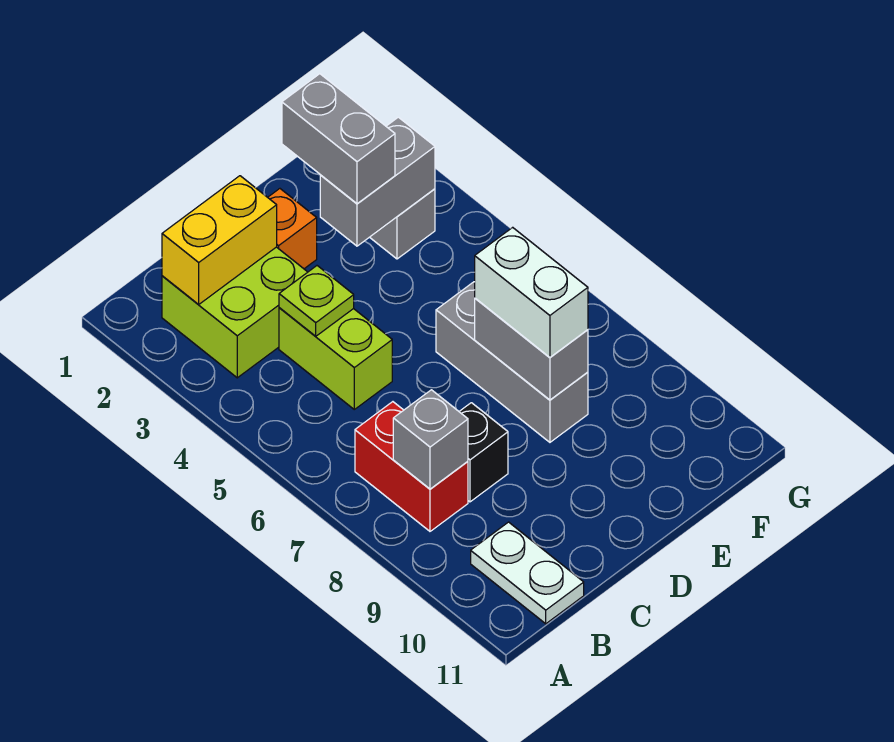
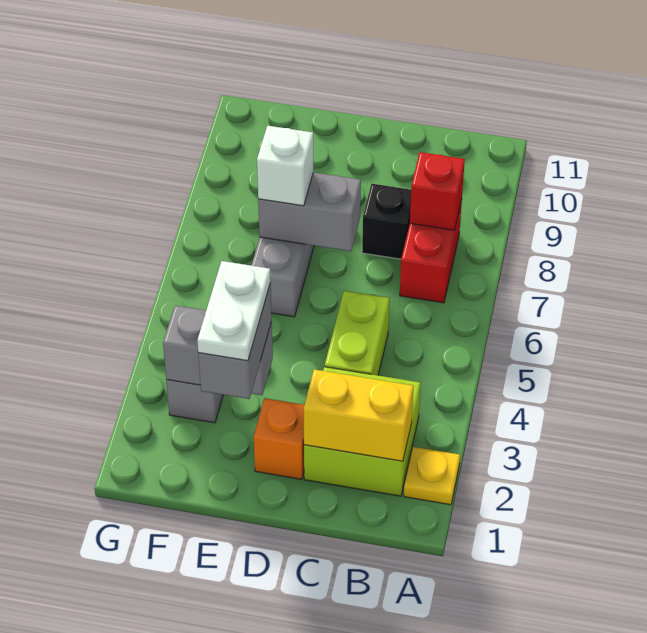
none -> yellow 1x1 plate [404,447,460,505]
grey 1x1 brick [393,390,468,489] -> red 1x1 brick [410,152,465,230]
white 1x2 plate [471,522,584,624] -> white 1x2 plate moved to [197,261,271,361]
lime 1x1 plate [279,266,354,336] -> none
grey 1x2 brick [475,298,588,400] -> grey 1x2 brick turned to [258,172,361,251]
white 1x2 brick [475,227,588,357] -> white 1x1 brick [257,126,313,206]

